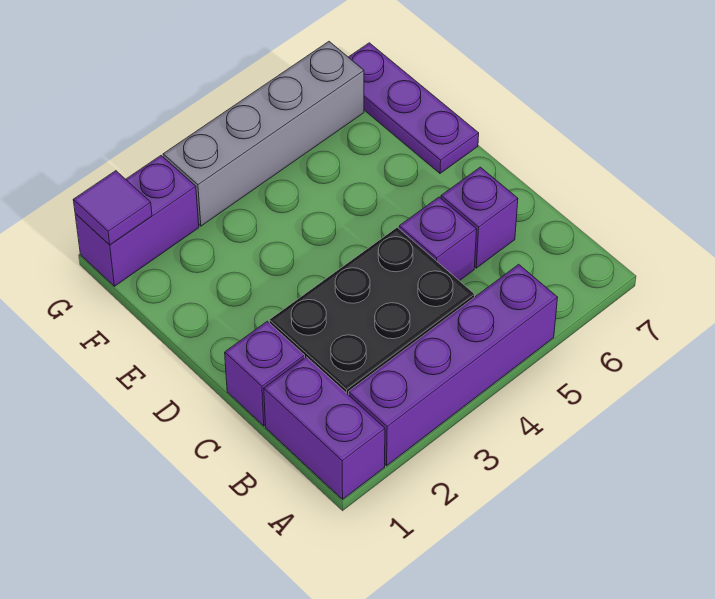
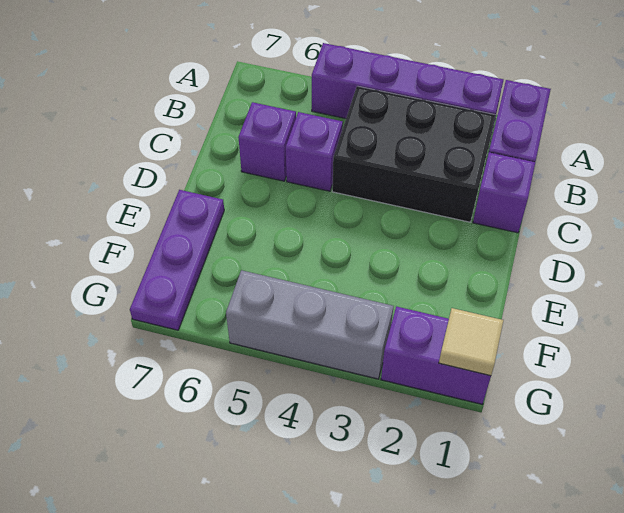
purple 1x1 tile [73,171,152,245] -> tan 1x1 tile [439,308,504,376]
grey 1x4 brick [163,42,364,226] -> grey 1x3 brick [226,270,394,379]

